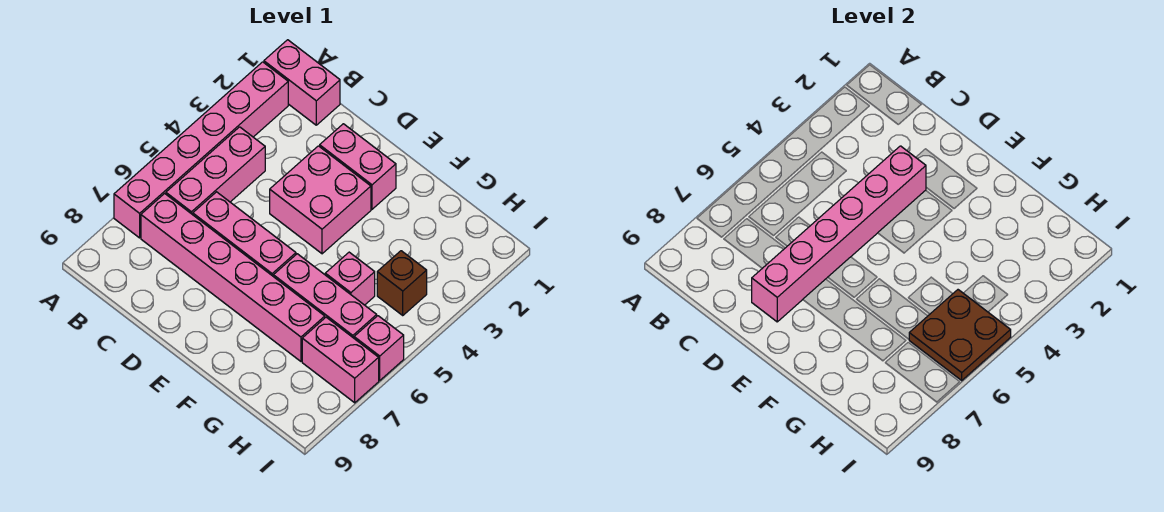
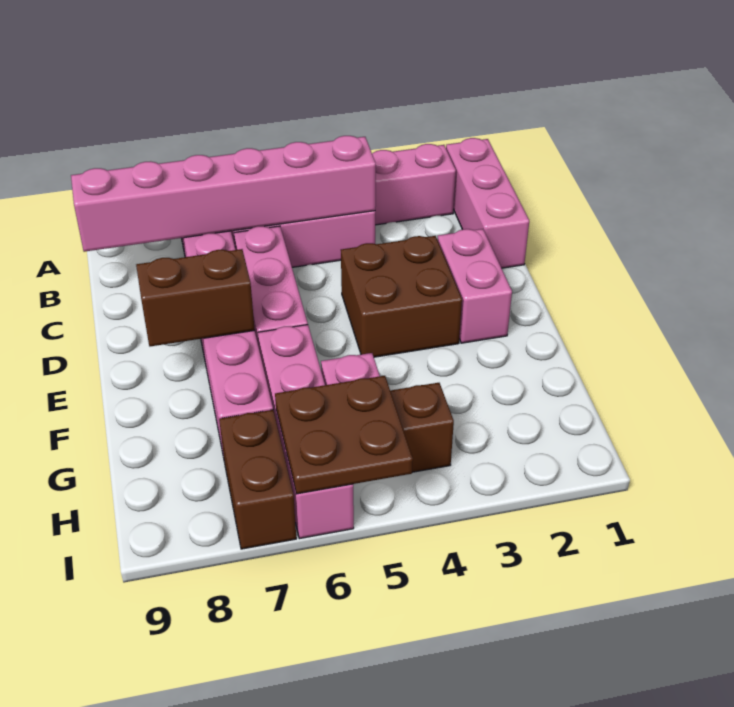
pink 1x2 brick [264,40,340,125] -> pink 1x3 brick [446,138,529,268]
pink 2x2 brick [270,146,371,254] -> brown 2x2 brick [341,236,462,357]
pink 1x6 brick [752,146,926,322] -> pink 1x6 brick moved to [71,136,376,252]
none -> brown 1x2 brick [136,249,255,346]
pink 1x2 brick [302,317,379,403] -> brown 1x2 brick [219,410,296,549]

